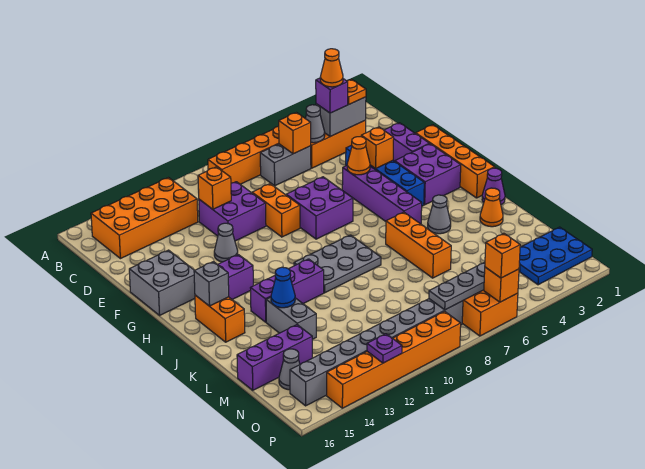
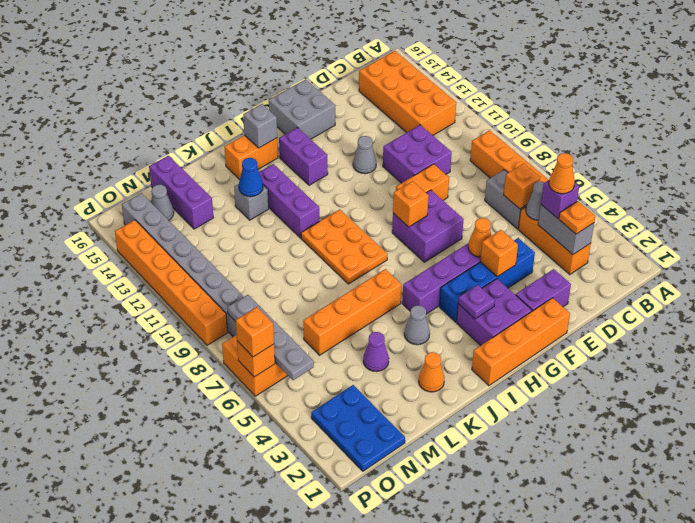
orange 1x1 brick [198,167,231,209] -> orange 1x1 brick moved to [393,181,429,227]
grey 2x3 plate [294,235,381,293] -> orange 2x3 plate [301,210,387,284]
purple 1x1 cone [482,168,505,205] -> purple 1x1 cone moved to [363,332,389,372]
orange 1x3 brick [386,212,451,278] -> orange 1x4 brick [303,269,401,355]
grey 1x2 brick [266,297,316,339] -> grey 1x1 brick [234,184,269,220]
purple 1x1 plate [367,334,402,363] -> purple 1x1 plate moved to [458,285,495,319]

